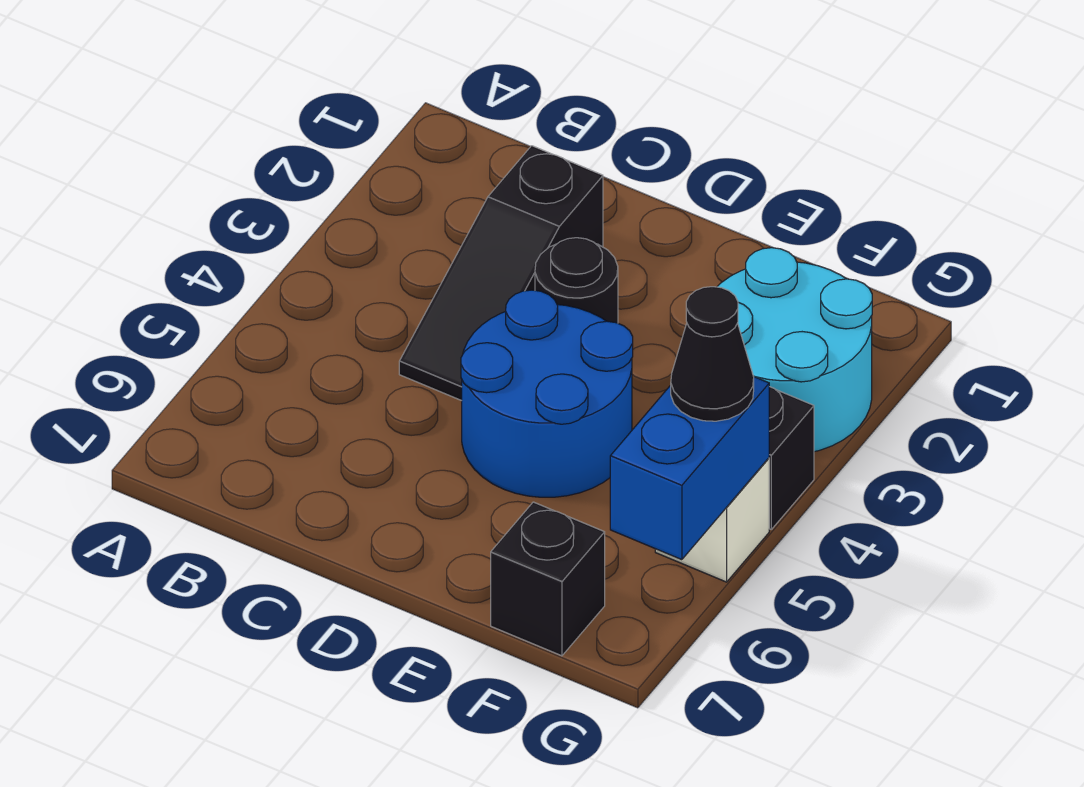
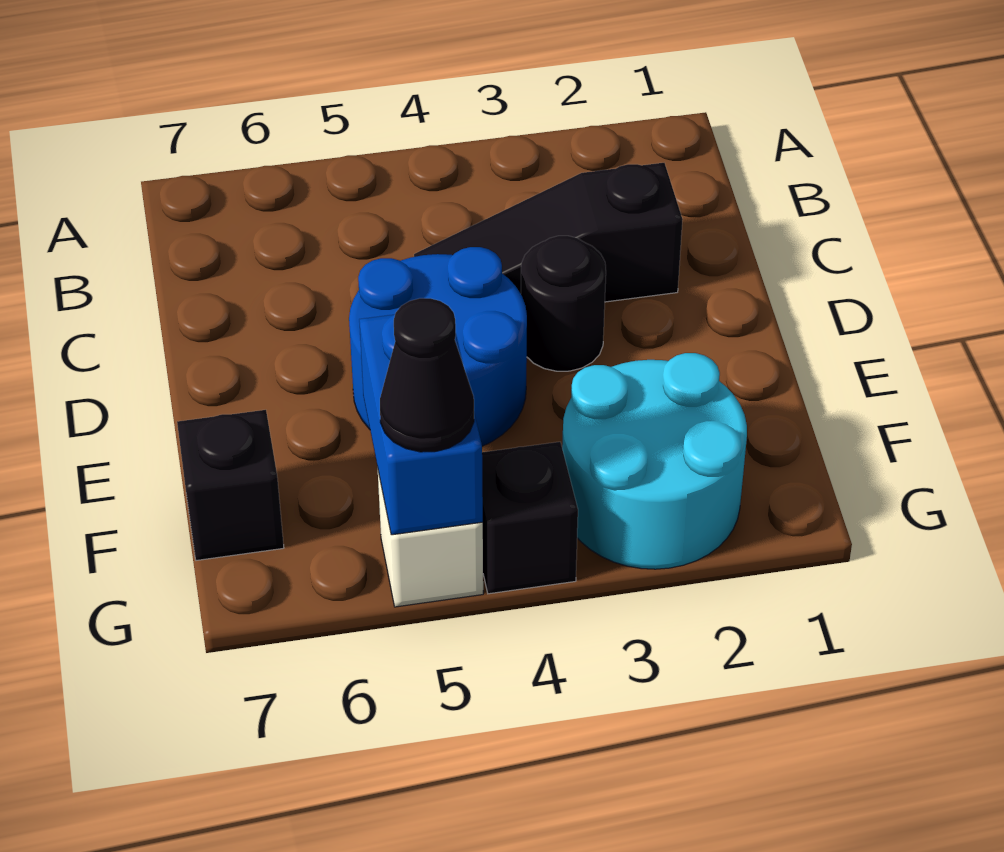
blue 1x2 brick [610,377,769,560] -> blue 1x2 brick turned to [359,315,483,535]

